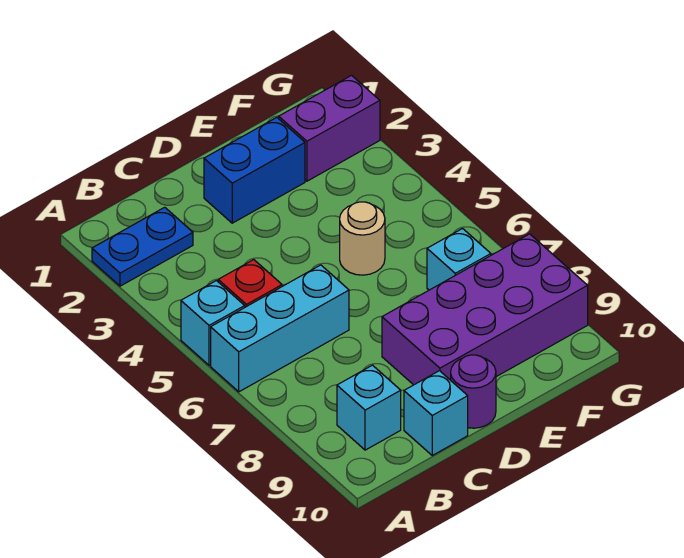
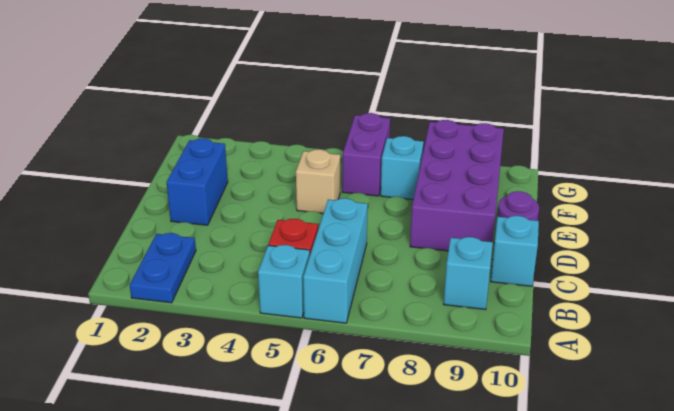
tan 1x1 round brick [340,202,385,275] -> tan 1x1 brick [296,149,340,213]
purple 1x2 brick [279,75,380,181] -> purple 1x2 brick moved to [342,113,390,196]

